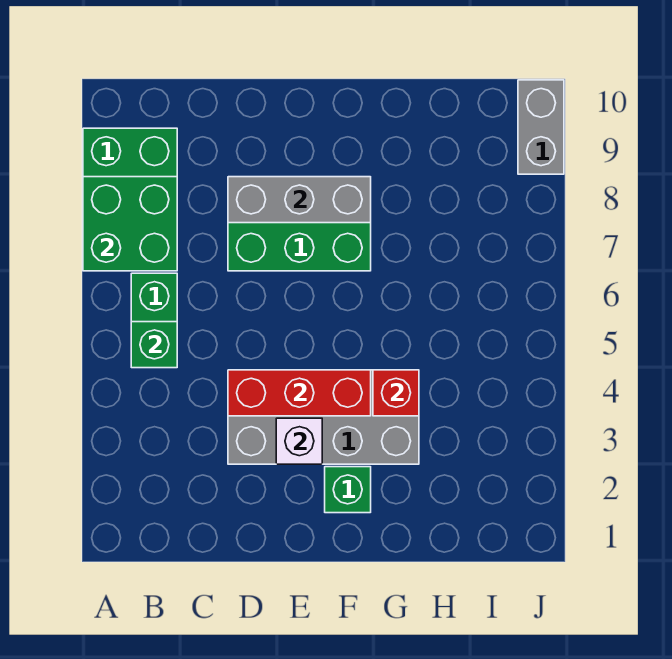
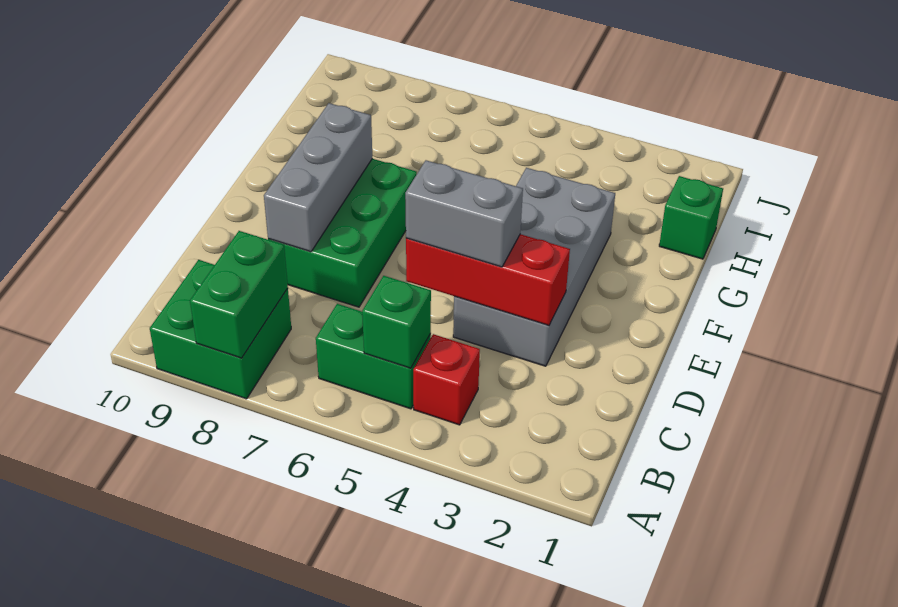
green 2x2 brick [83,177,177,271] -> green 1x2 brick [190,231,288,358]
red 1x3 brick [228,370,371,416] -> red 1x3 brick turned to [406,234,570,326]
white 1x1 brick [276,418,322,464] -> none
green 1x1 brick [325,467,371,513] -> green 1x1 brick moved to [659,176,723,259]
red 1x1 brick [373,370,419,416] -> red 1x1 brick moved to [413,334,480,425]
grey 1x2 brick [518,80,564,174] -> grey 1x2 brick moved to [405,160,523,267]

